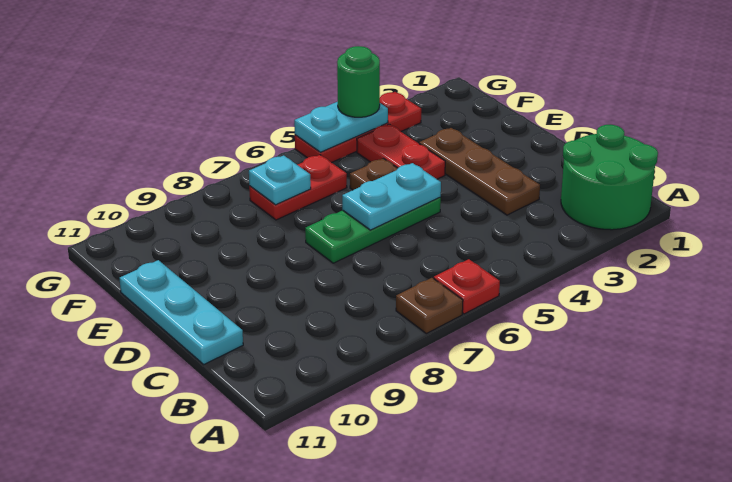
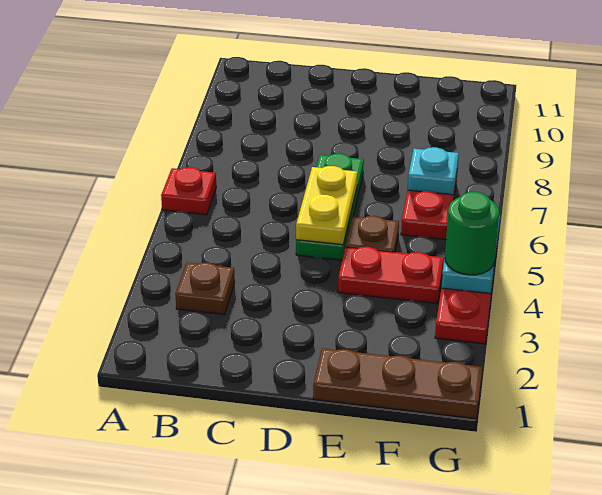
green 2x2 round brick [561,125,658,230] -> none
brown 1x1 plate [396,278,463,334] -> brown 1x1 plate moved to [175,263,235,315]
brown 1x3 plate [419,128,540,215] -> brown 1x3 plate moved to [313,348,482,419]
cyan 1x3 plate [120,260,243,364] -> none
cyan 1x2 plate [342,163,441,230] -> yellow 1x2 plate [296,166,357,245]

